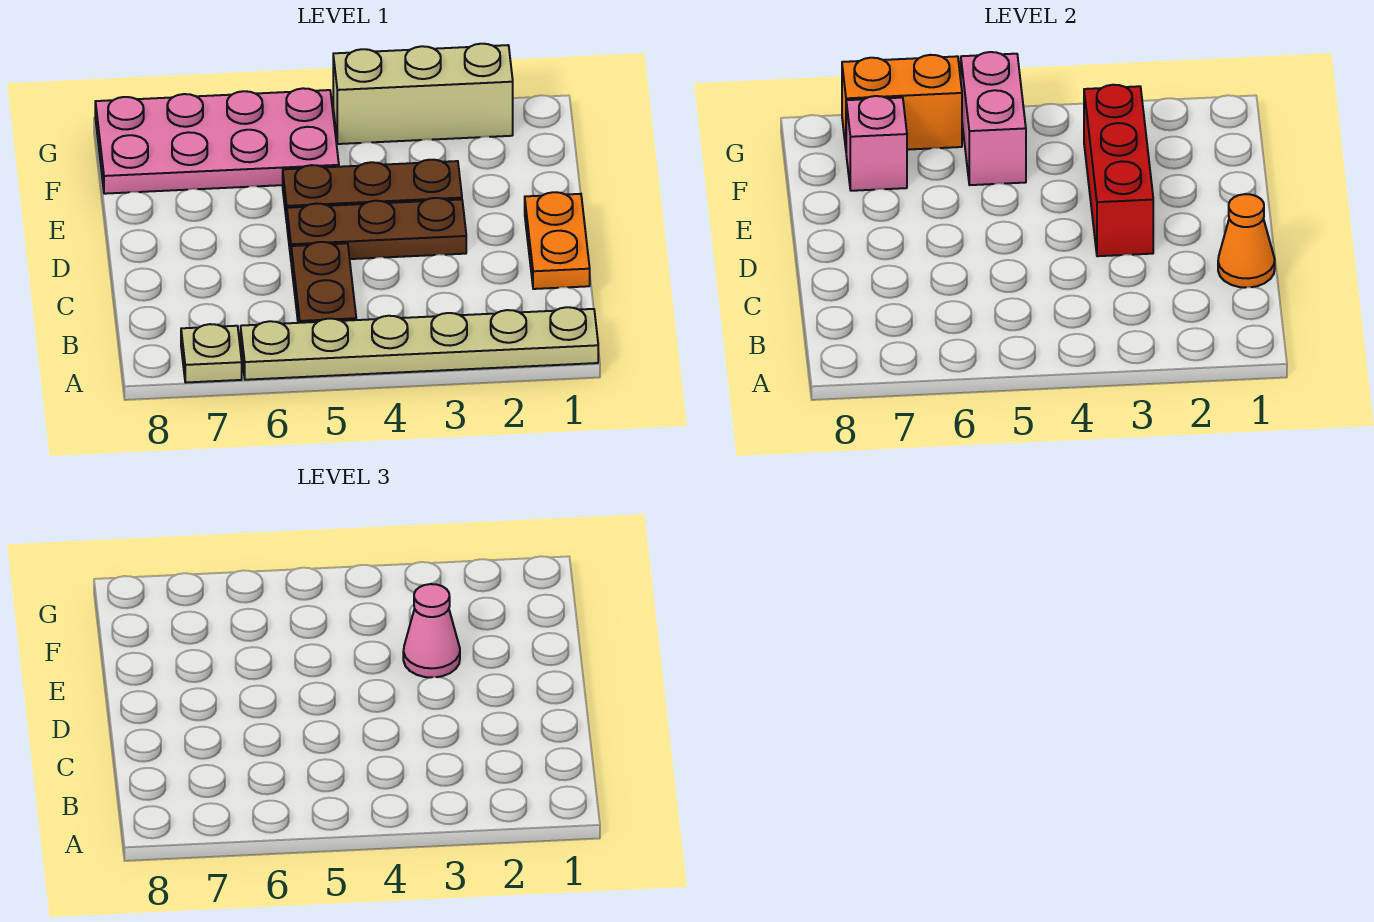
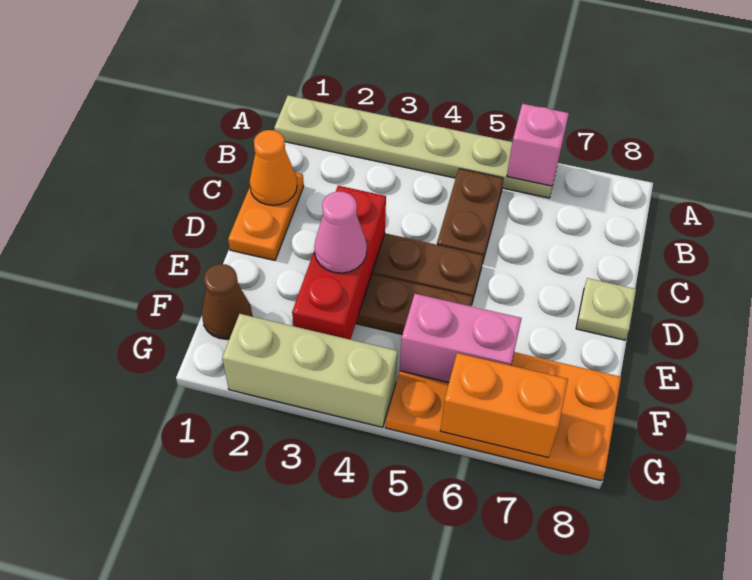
tan 1x1 plate [181,324,242,383] -> tan 1x1 plate moved to [576,278,636,340]
none -> brown 1x1 cone [202,264,252,339]
pink 2x4 plate [95,88,339,194] -> orange 2x4 plate [386,352,621,481]
pink 1x2 brick [961,52,1026,185] -> pink 1x2 brick turned to [400,294,522,382]
pink 1x1 brick [846,96,907,191] -> pink 1x1 brick moved to [507,104,569,186]

